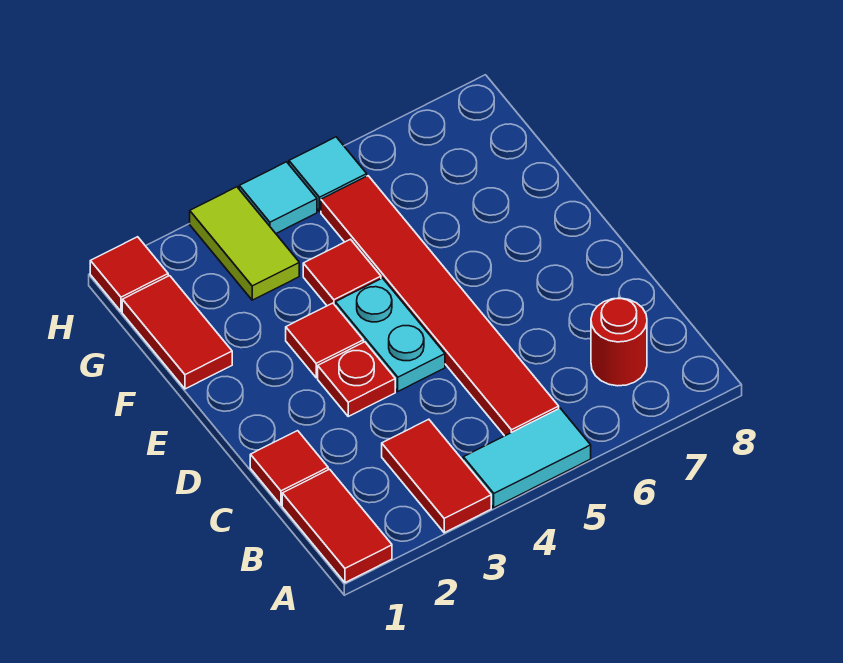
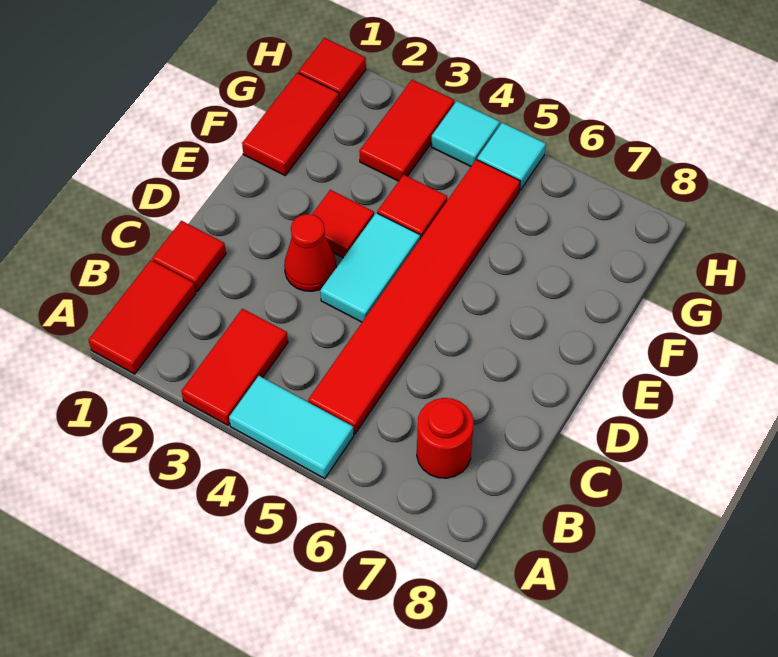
red 1x1 plate [318,342,395,416] -> red 1x1 cone [284,214,336,291]
cyan 1x2 plate [335,278,445,391] -> cyan 1x2 tile [320,213,420,322]
lime 1x2 tile [190,187,299,300] -> red 1x2 tile [359,80,454,181]

